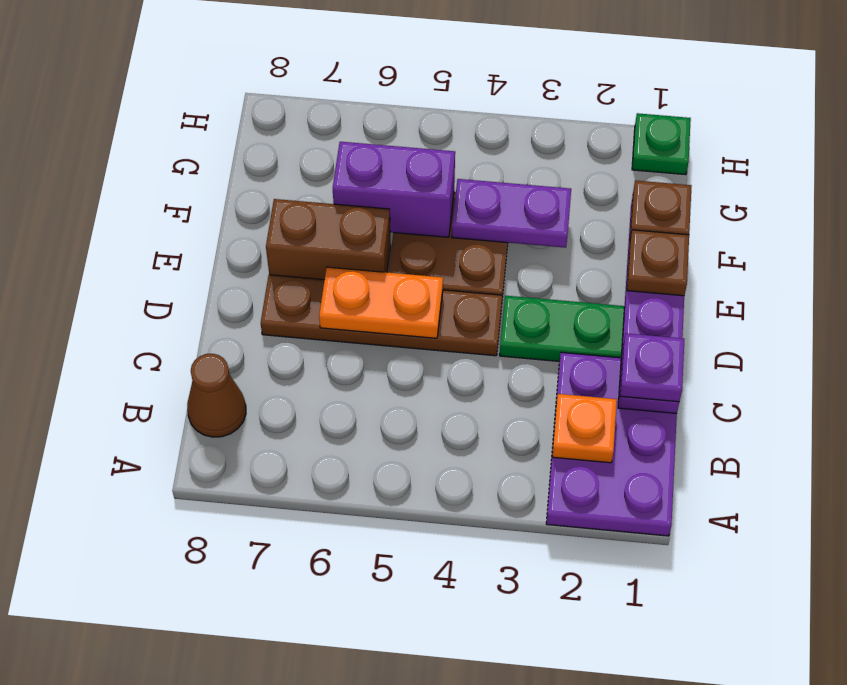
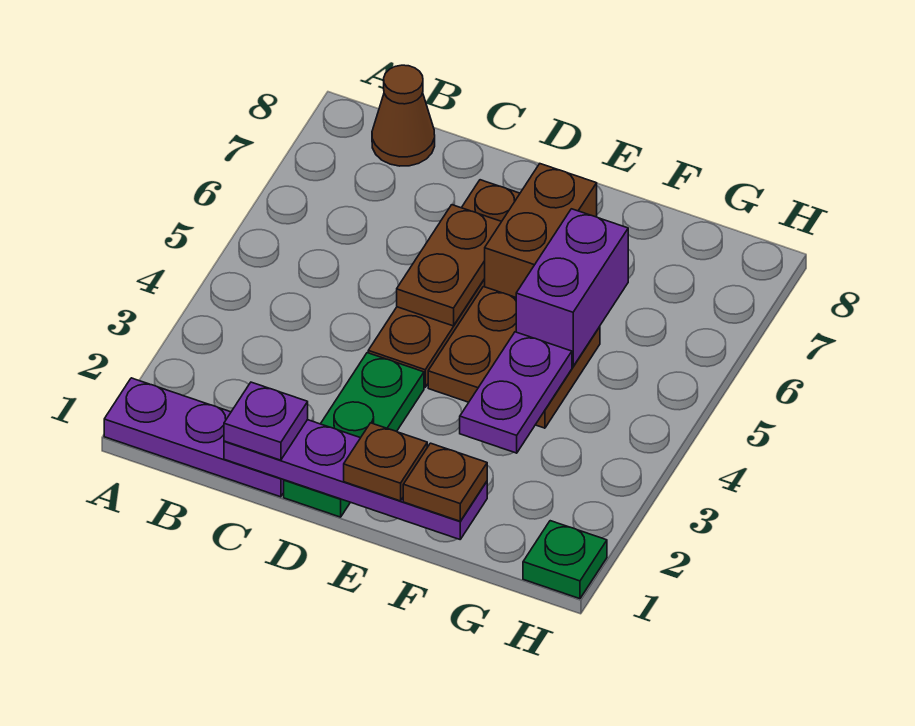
purple 2x3 plate [546,352,677,536] -> purple 1x3 plate [104,378,284,497]
orange 1x1 plate [552,394,617,463] -> none
orange 1x2 plate [319,267,443,338] -> brown 1x2 plate [397,205,501,326]

